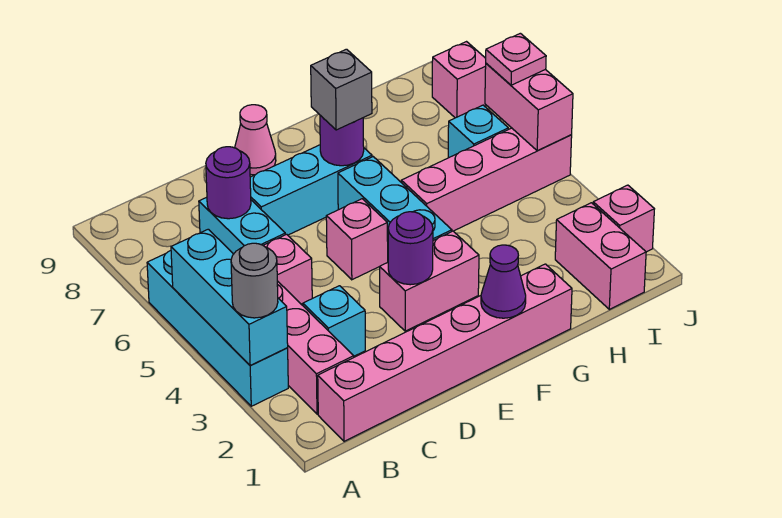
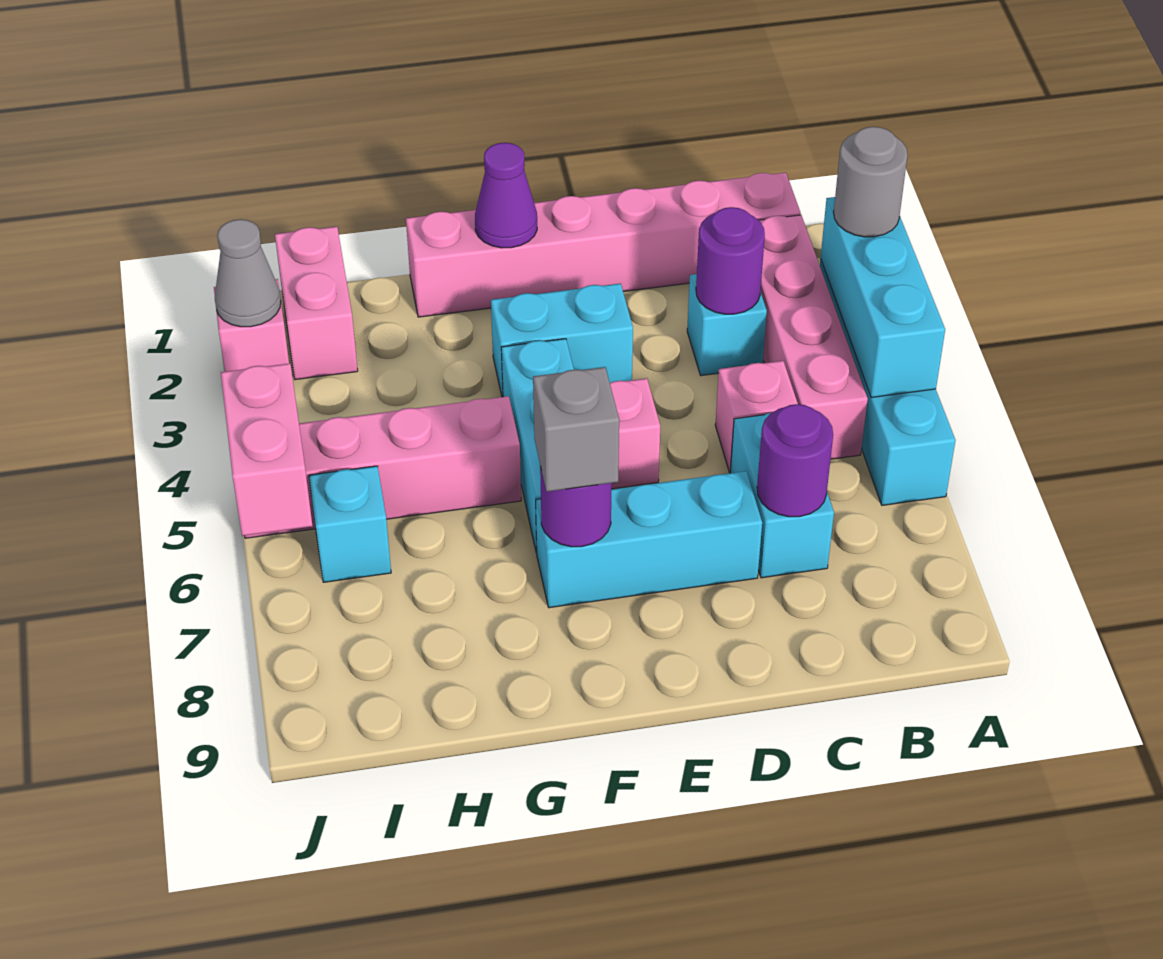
pink 1x2 brick [380,231,479,331] -> cyan 1x2 brick [491,284,633,397]
purple 1x1 round brick [388,212,433,285] -> purple 1x1 round brick moved to [696,207,765,314]
pink 1x1 cone [235,105,276,175] -> none
none -> grey 1x1 cone [215,219,281,327]
pink 1x1 plate [486,33,546,85] -> none
pink 1x1 brick [432,42,487,118] -> none

